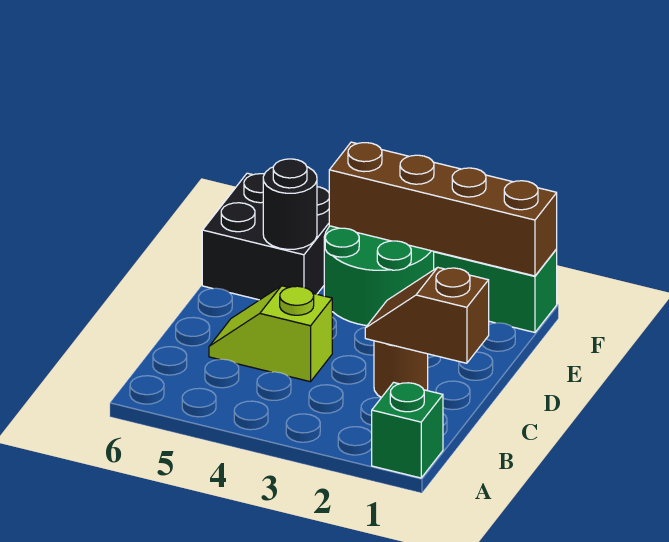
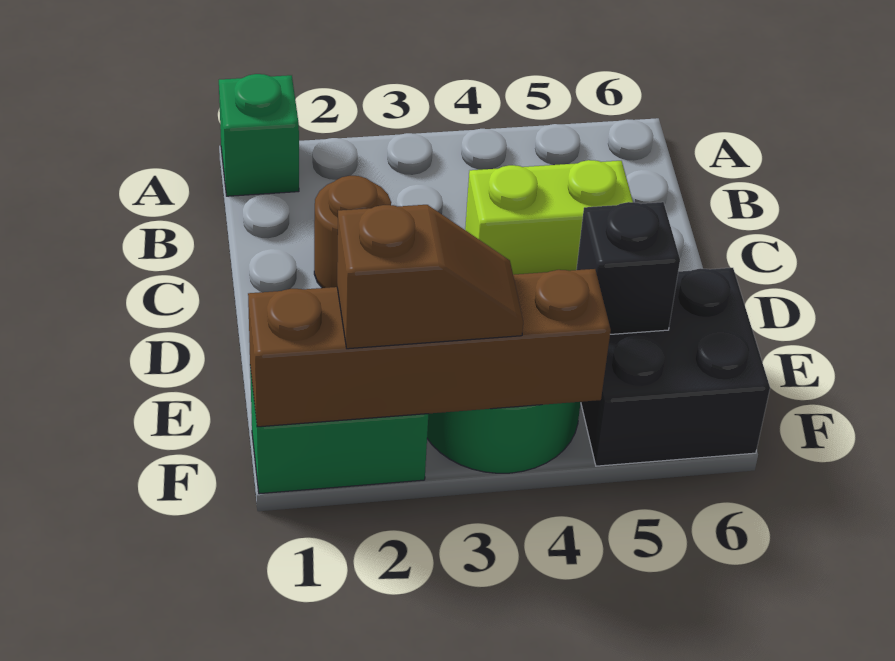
brown 1x2 slope [365,268,489,363] -> brown 1x2 slope moved to [337,205,523,349]
lime 1x2 slope [209,286,332,382] -> lime 1x2 brick [465,160,633,275]
black 1x1 round brick [263,159,317,249] -> black 1x1 brick [576,202,680,334]

